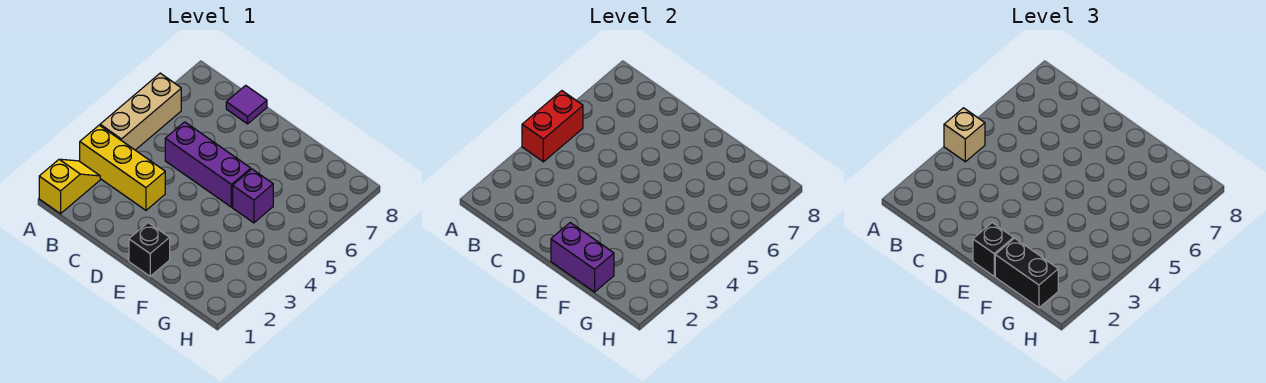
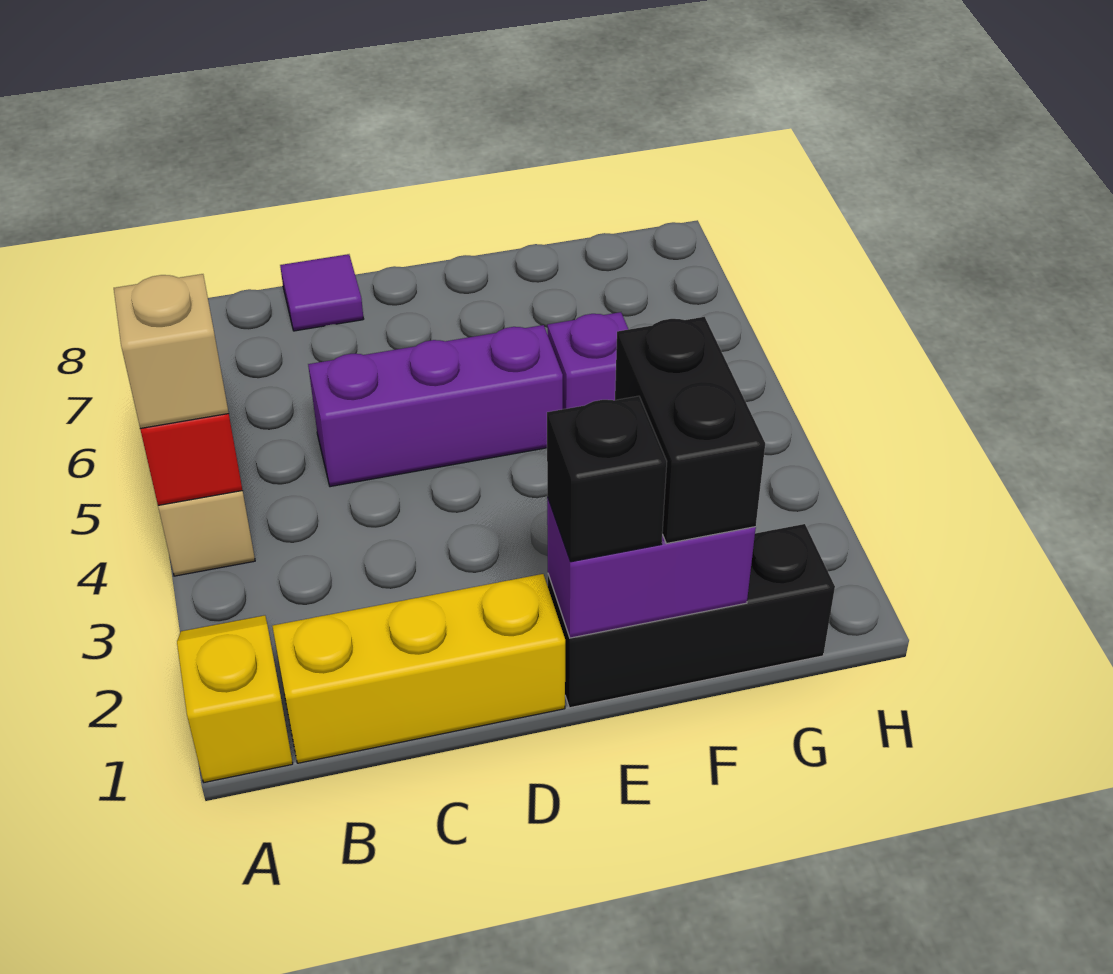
yellow 1x3 brick [80,125,165,210] -> yellow 1x3 brick moved to [272,574,565,763]
black 1x1 brick [129,223,170,276] -> black 1x3 brick [548,524,835,708]
black 1x2 brick [995,238,1058,308] -> black 1x2 brick turned to [615,317,765,544]

